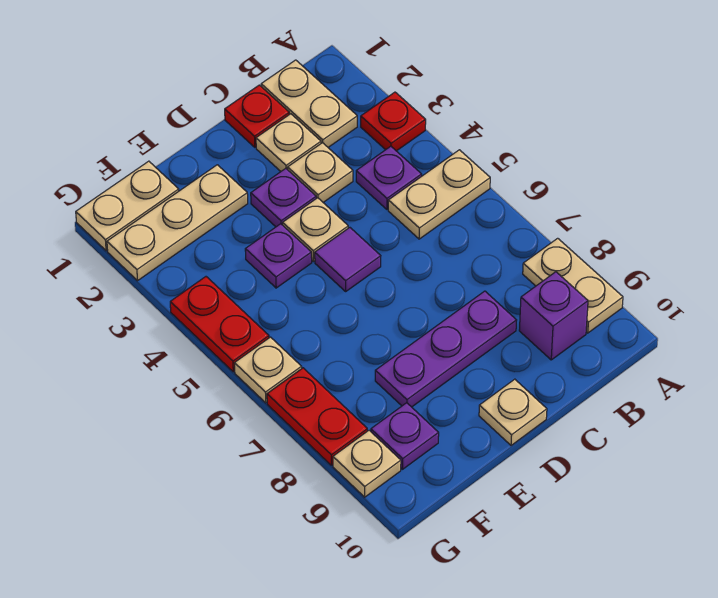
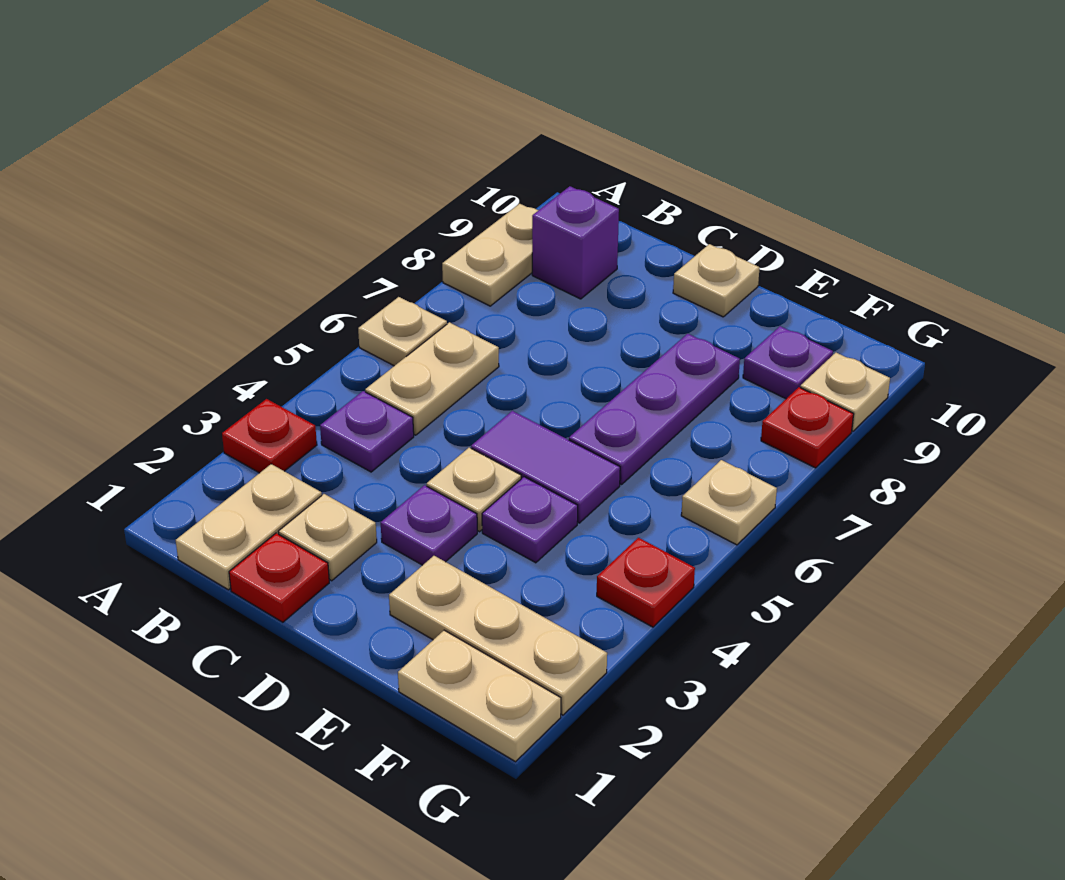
tan 1x2 plate [388,150,490,239] -> tan 1x2 plate turned to [365,322,499,435]
tan 1x1 plate [288,143,353,202] -> tan 1x1 plate moved to [358,297,447,366]
purple 1x3 plate [375,291,517,407] -> purple 1x3 plate turned to [569,334,740,485]
purple 1x1 tile [315,228,381,291] -> purple 1x2 tile [471,411,620,523]
red 1x2 plate [170,277,269,372] -> red 1x1 plate [597,538,695,627]
red 1x2 plate [267,368,367,465] -> red 1x1 plate [761,387,854,468]

